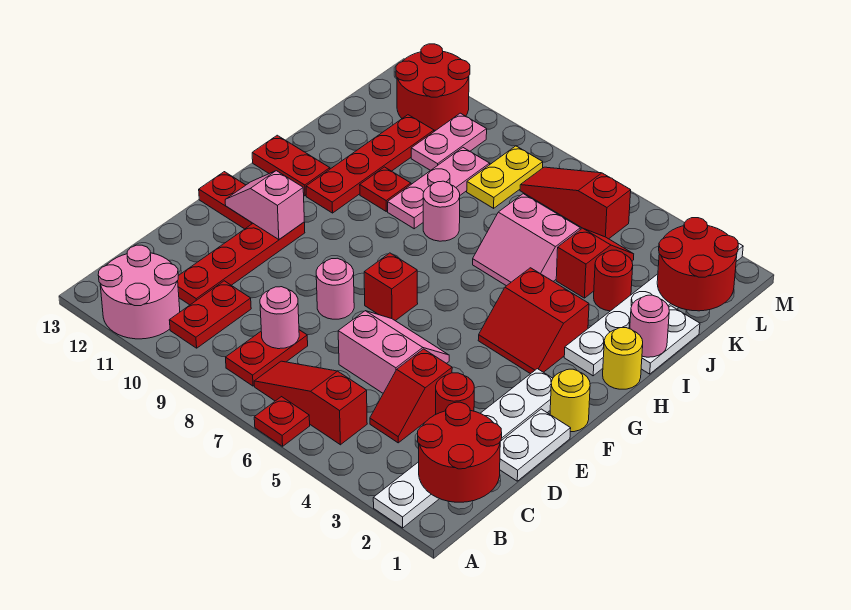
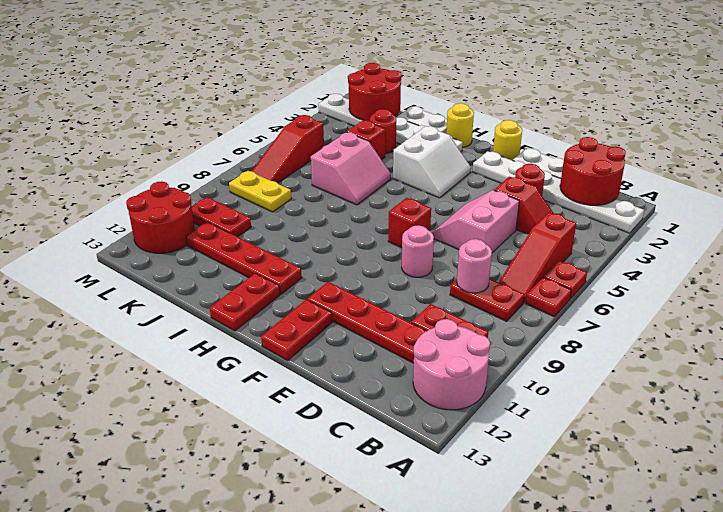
pink 1x2 slope [225,171,304,240] -> none
red 2x2 slope [478,268,589,374] -> white 2x2 slope [393,126,471,198]
pink 1x1 round brick [630,295,669,357] -> none
pink 1x1 round brick [423,181,460,241] -> none
pink 1x3 plate [388,148,490,229] -> none
red 1x1 plate [360,167,411,211] -> red 1x1 plate moved to [526,277,571,317]
pink 1x2 plate [411,113,487,170] -> red 1x2 plate [192,197,251,237]

